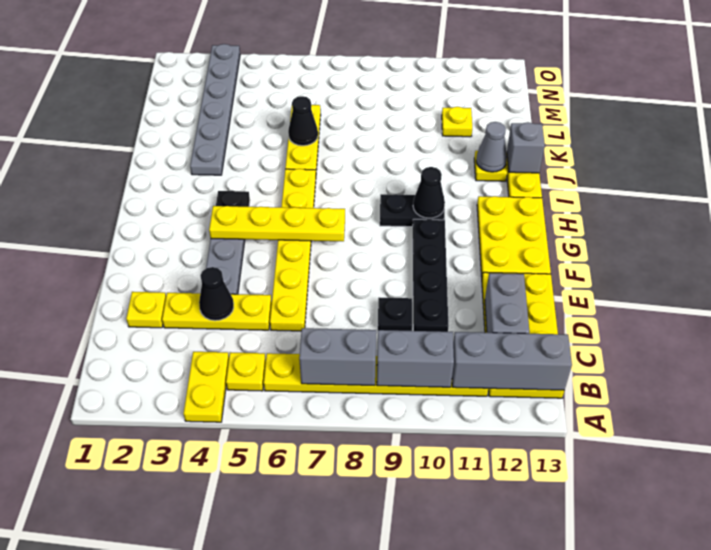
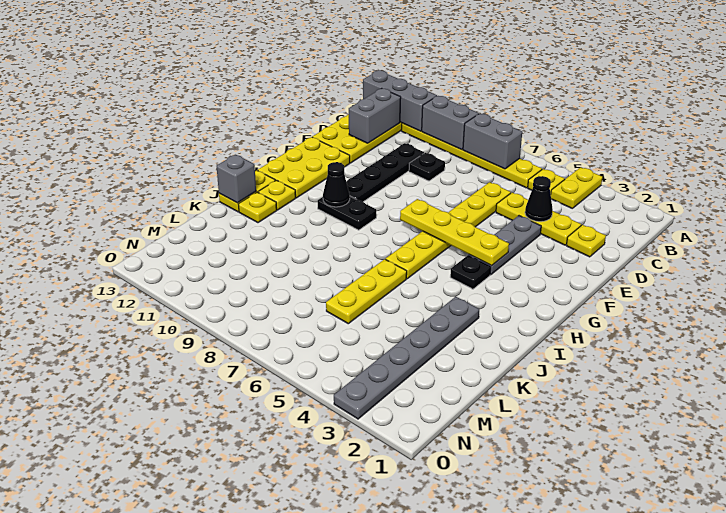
grey 1x1 cone [476,122,507,172] -> none
black 1x1 cone [288,96,318,146] -> none
yellow 1x1 plate [442,107,472,137] -> yellow 1x1 plate moved to [258,180,296,210]

